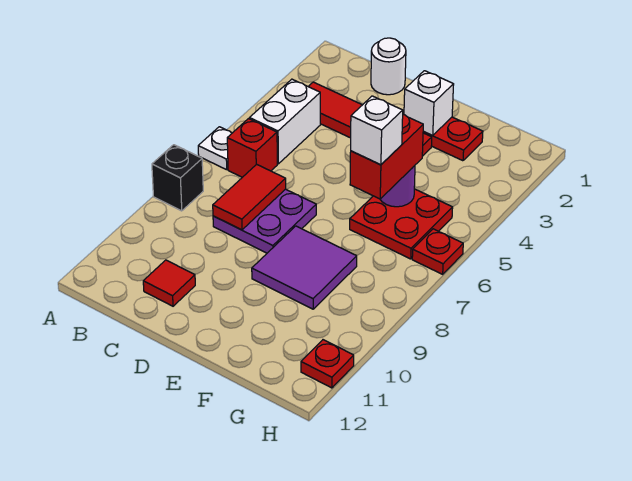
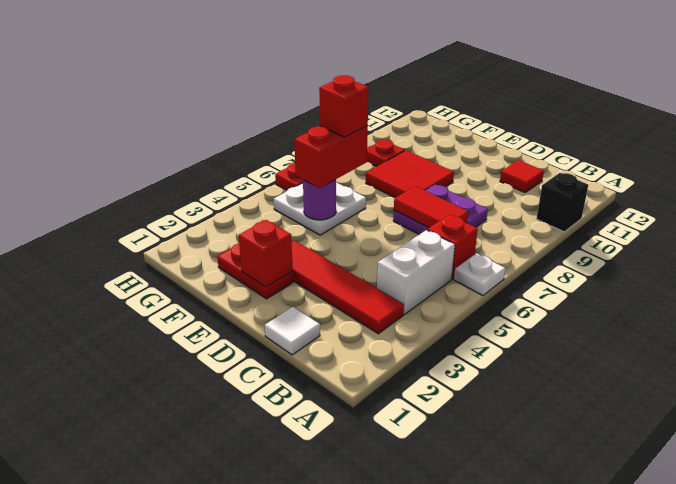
black 1x1 brick [152,145,203,211] -> black 1x1 brick moved to [536,173,588,232]
white 1x1 round brick [371,38,406,95] -> white 1x1 tile [265,307,320,355]
red 1x2 tile [213,164,286,230] -> red 1x2 tile turned to [394,186,468,228]
white 1x1 brick [404,71,454,135] -> red 1x1 brick [239,220,293,287]
purple 2x2 tile [252,226,357,309] -> red 2x2 tile [366,150,454,198]
red 2x2 plate [350,189,453,259] -> white 2x2 plate [274,182,366,235]
white 1x1 brick [351,96,403,165] -> red 1x1 brick [319,75,369,137]
red 1x1 plate [301,340,354,388] -> red 1x1 plate moved to [367,140,405,167]

